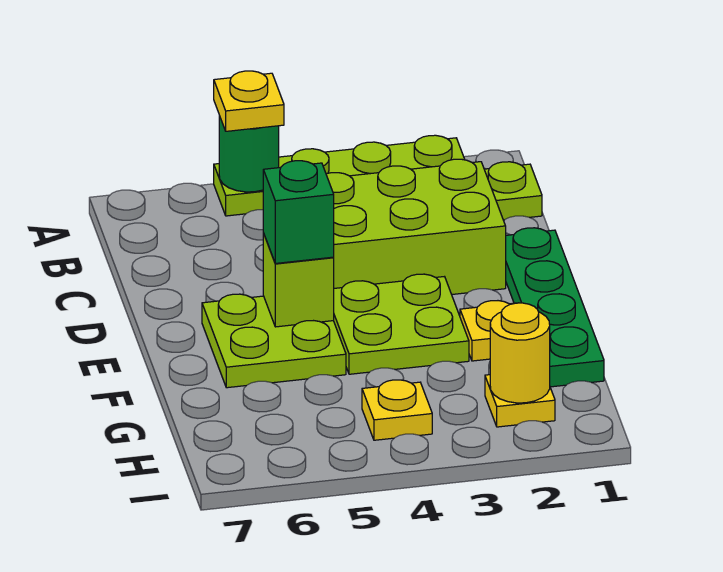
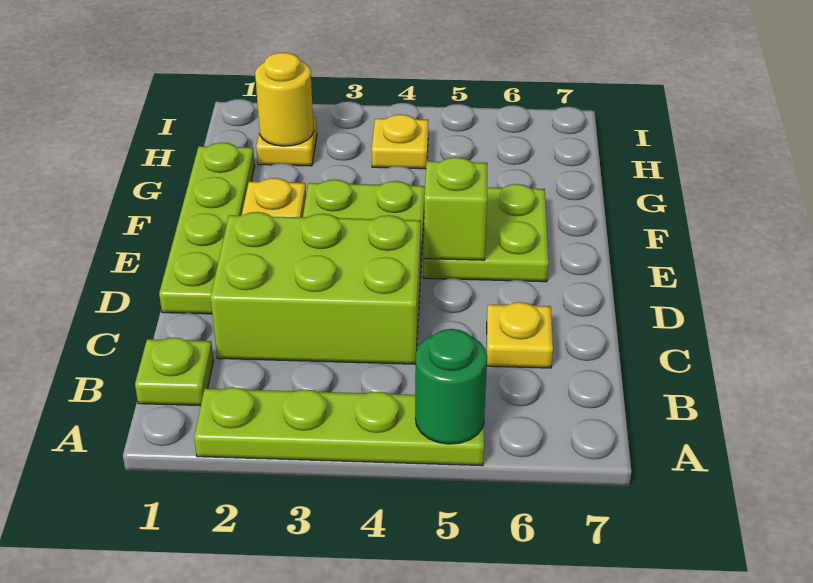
yellow 1x1 plate [214,71,284,131] -> yellow 1x1 plate moved to [487,302,553,368]
green 1x4 plate [506,228,604,387] -> lime 1x4 plate [159,143,255,314]
green 1x1 brick [263,161,334,263] -> none

